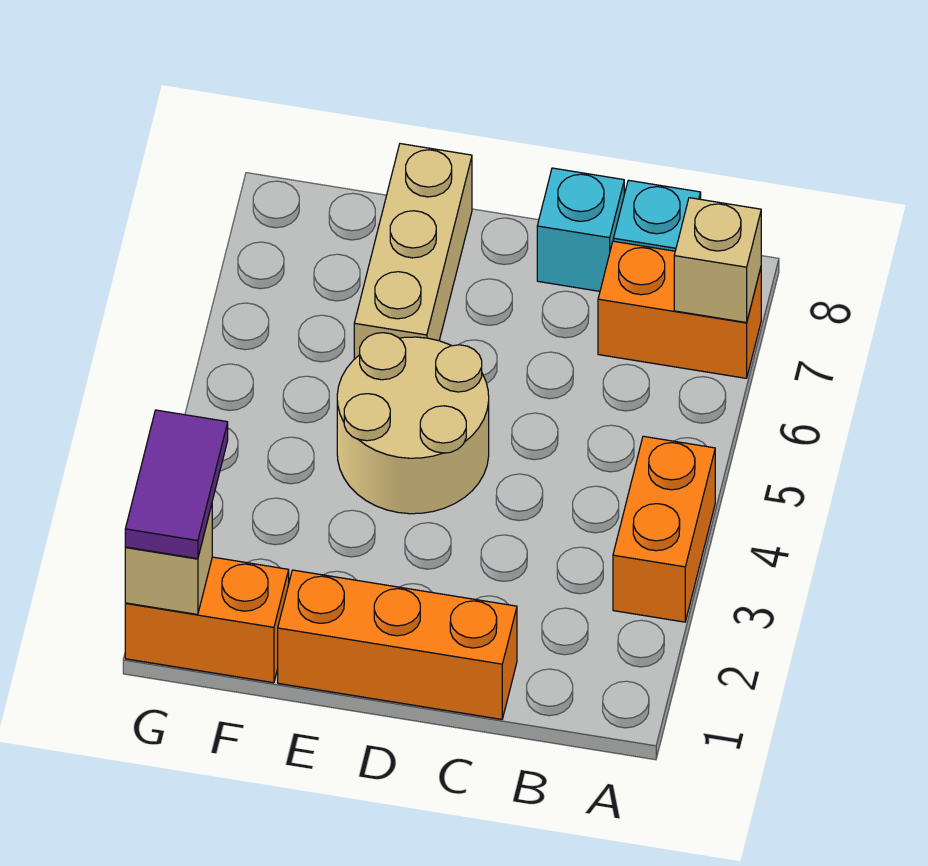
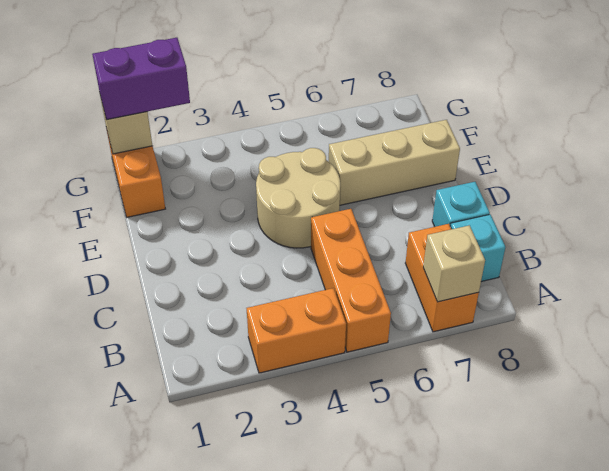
orange 1x3 brick [278,570,517,719] -> orange 1x3 brick moved to [311,209,391,352]
purple 1x2 tile [125,410,228,559] -> purple 1x2 brick [92,38,190,120]

